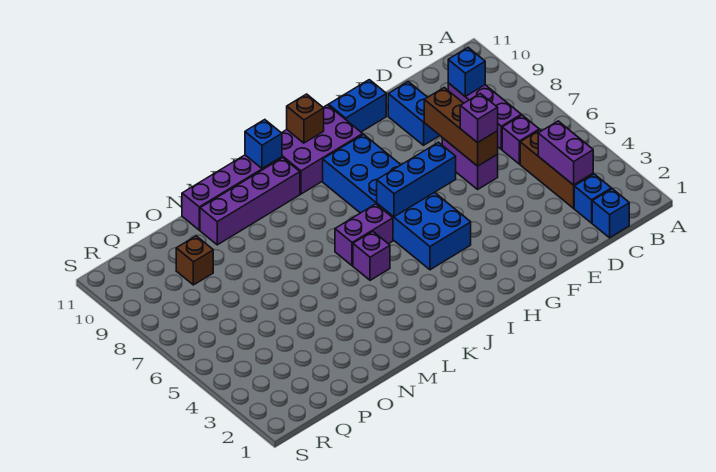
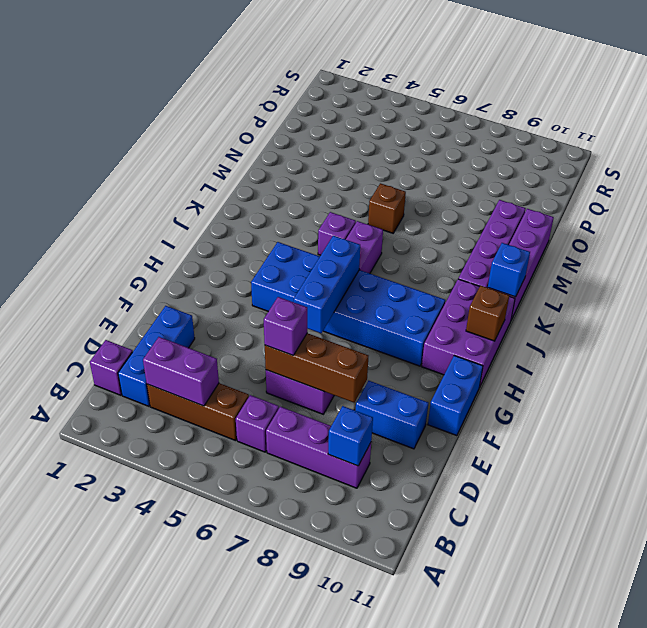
blue 1x1 brick [592,189,629,238] -> purple 1x1 brick [90,340,133,395]
blue 1x1 brick [574,174,611,223] -> blue 1x3 brick [118,306,195,406]
brown 1x1 brick [176,236,213,285] -> brown 1x1 brick moved to [368,183,406,233]

